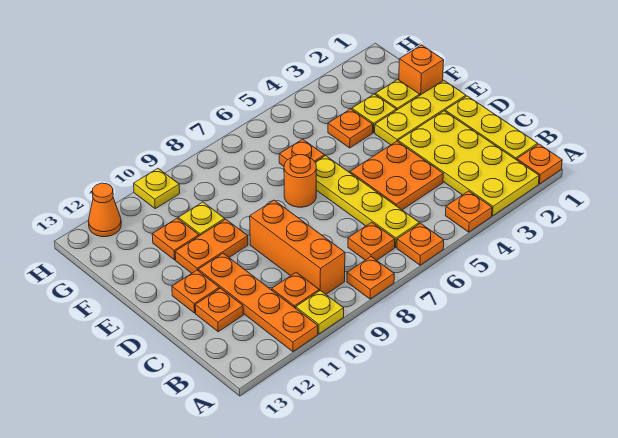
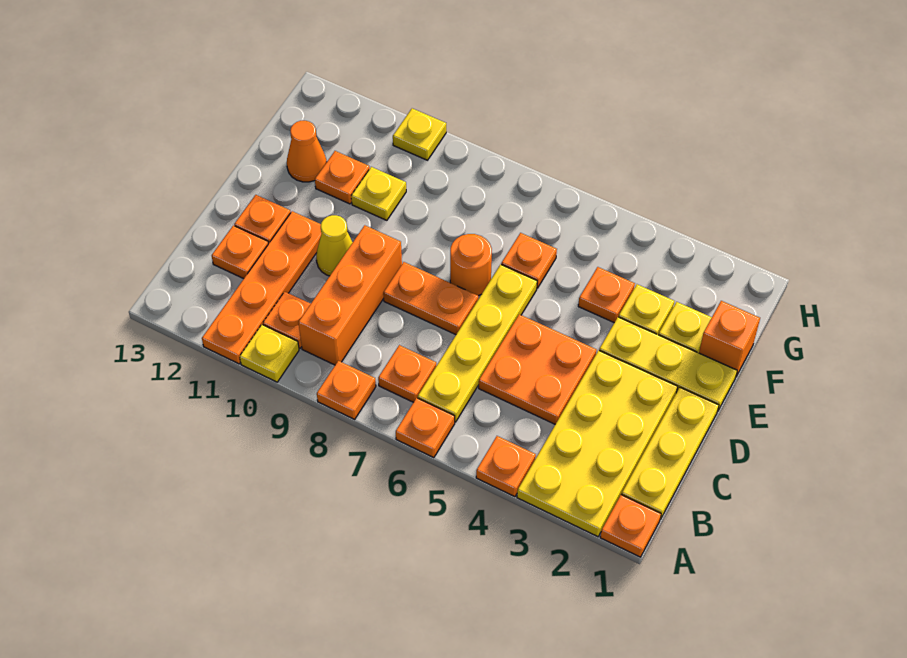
none -> yellow 1x1 cone [316,215,353,276]
orange 1x2 plate [175,219,248,273] -> orange 1x2 plate moved to [383,262,478,335]
orange 1x1 cone [88,183,121,237] -> orange 1x1 cone moved to [287,121,327,182]

